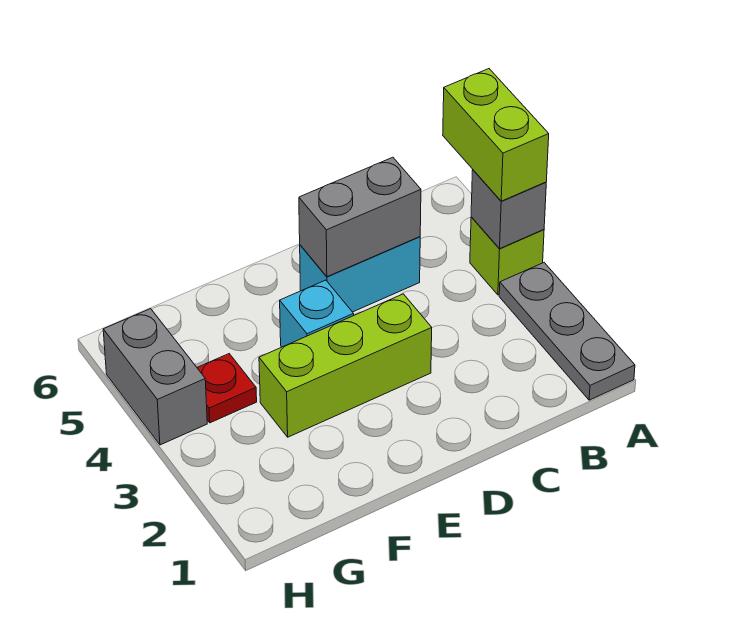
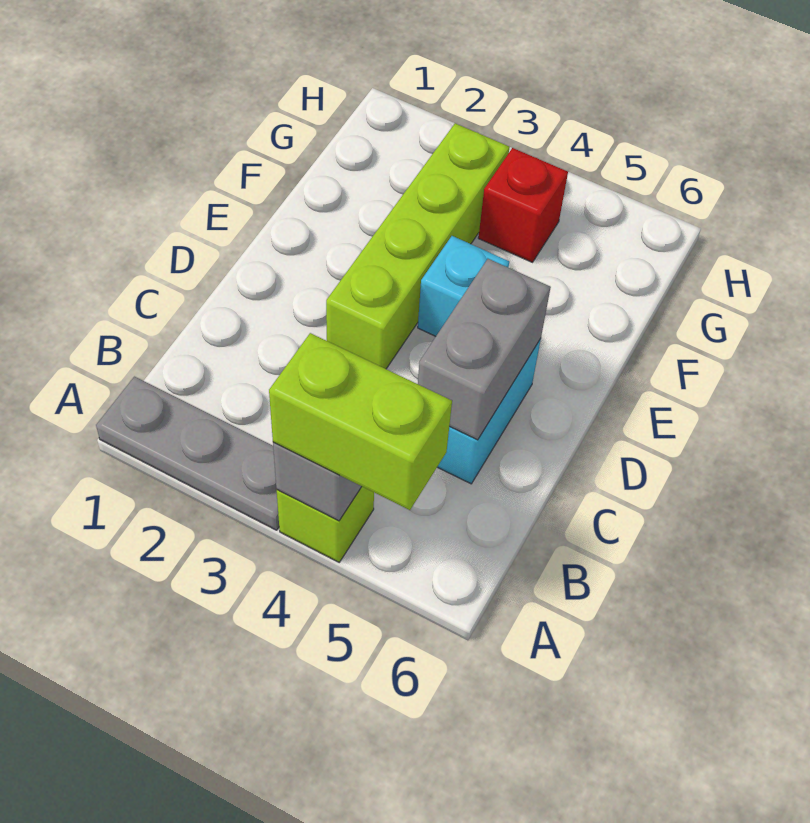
lime 1x3 brick [259,294,432,437] -> lime 1x4 brick [326,123,510,369]
red 1x1 plate [197,354,257,423] -> red 1x1 brick [478,148,568,262]
grey 1x2 brick [103,309,207,445] -> none

